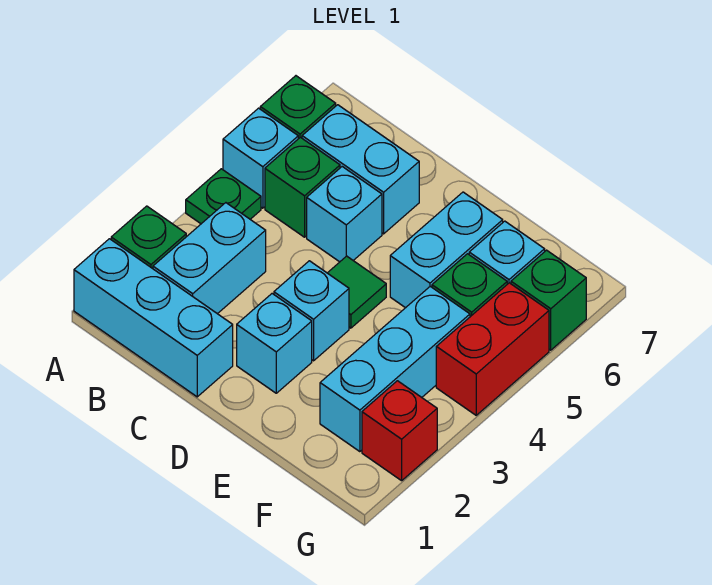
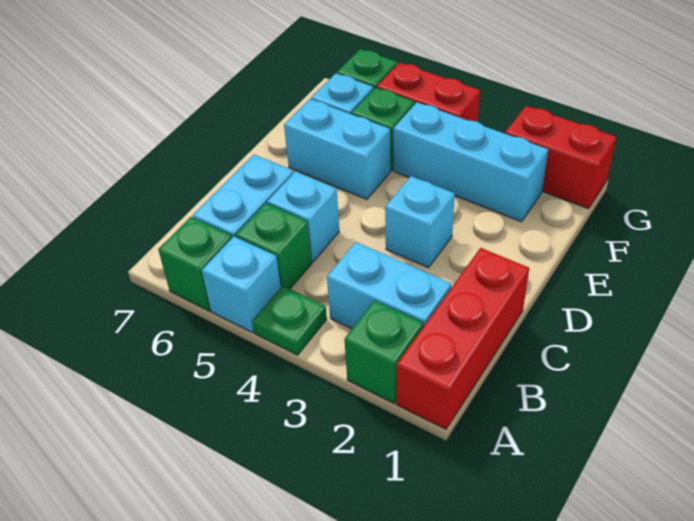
cyan 1x3 brick [74,239,233,397] -> red 1x3 brick [397,248,529,429]
cyan 1x1 brick [237,294,312,393] -> none
green 1x1 tile [328,256,386,328] -> none
red 1x1 brick [362,381,437,481] -> red 1x2 brick [505,106,616,209]

